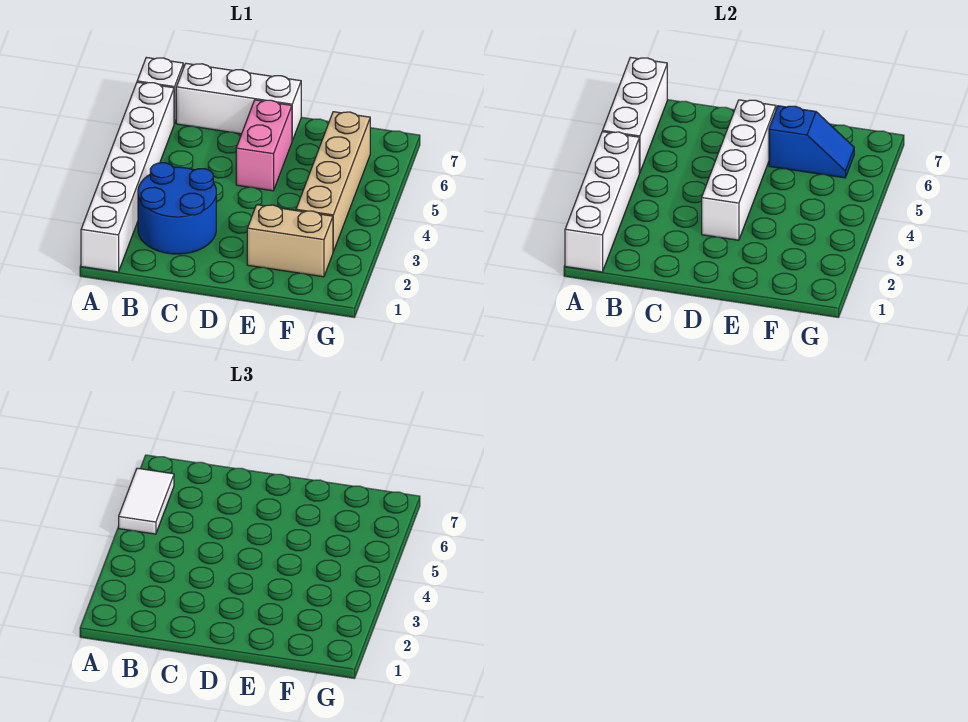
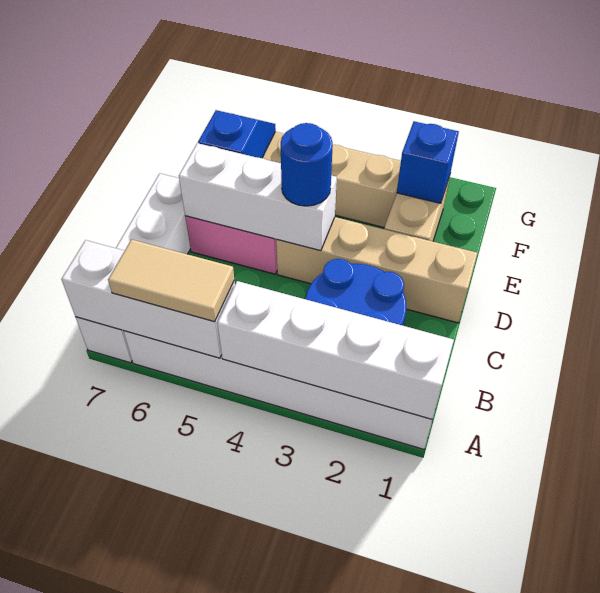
white 1x2 tile [119,468,174,534] -> tan 1x2 tile [108,240,234,322]
none -> tan 1x4 brick [276,217,477,323]
white 1x4 brick [702,100,776,240] -> white 1x3 brick [179,143,337,251]
none -> blue 1x1 round brick [281,123,333,206]
none -> blue 1x1 brick [397,121,459,203]

